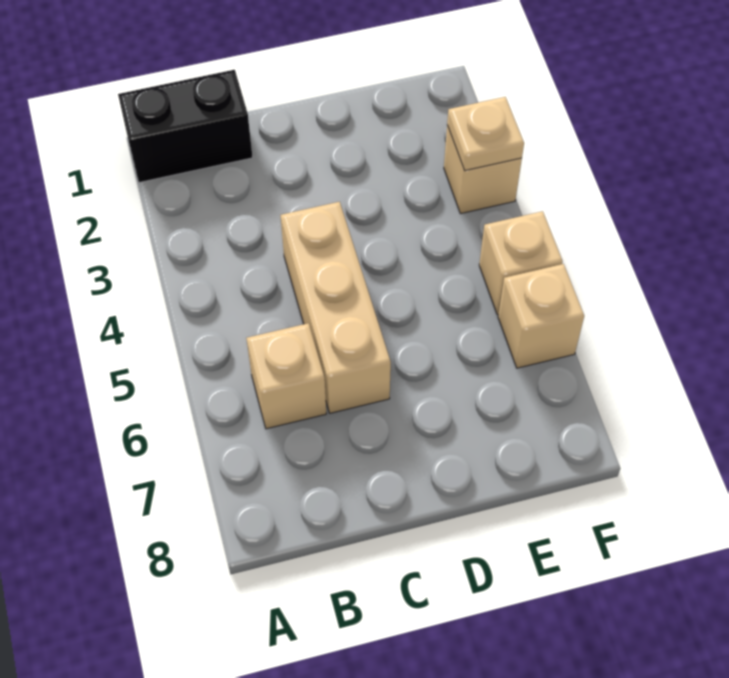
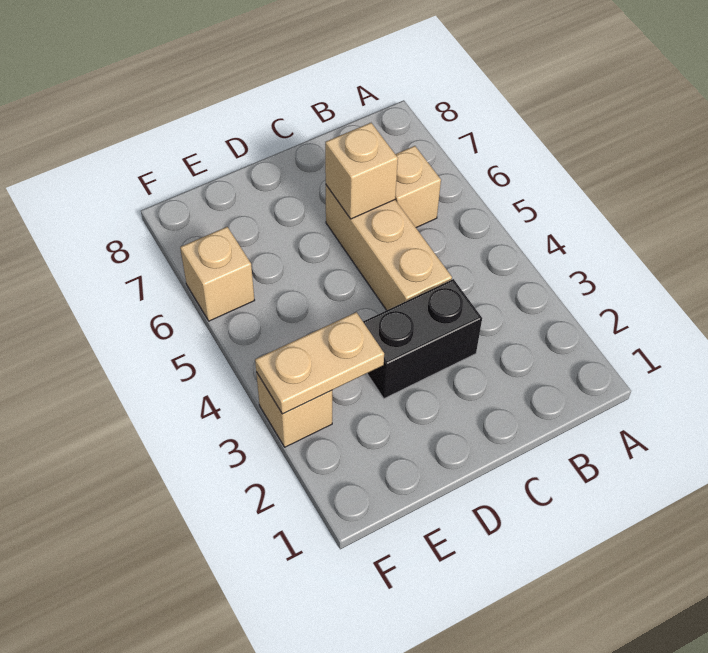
black 1x2 brick [118,70,253,182] -> black 1x2 brick moved to [363,279,482,399]
tan 1x1 plate [447,97,524,171] -> tan 1x2 plate [255,312,384,414]
tan 1x1 brick [479,211,563,315] -> tan 1x1 brick moved to [325,123,398,219]

